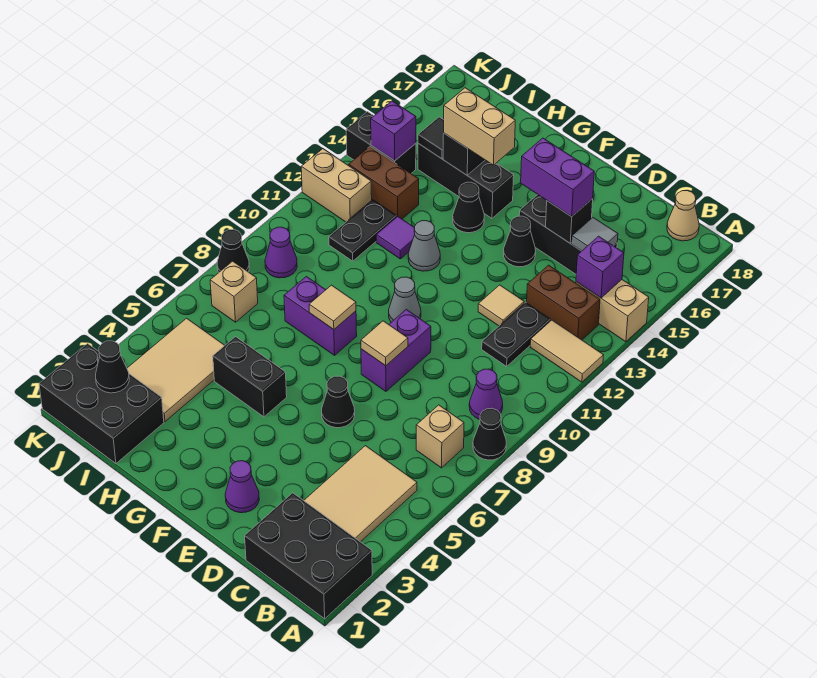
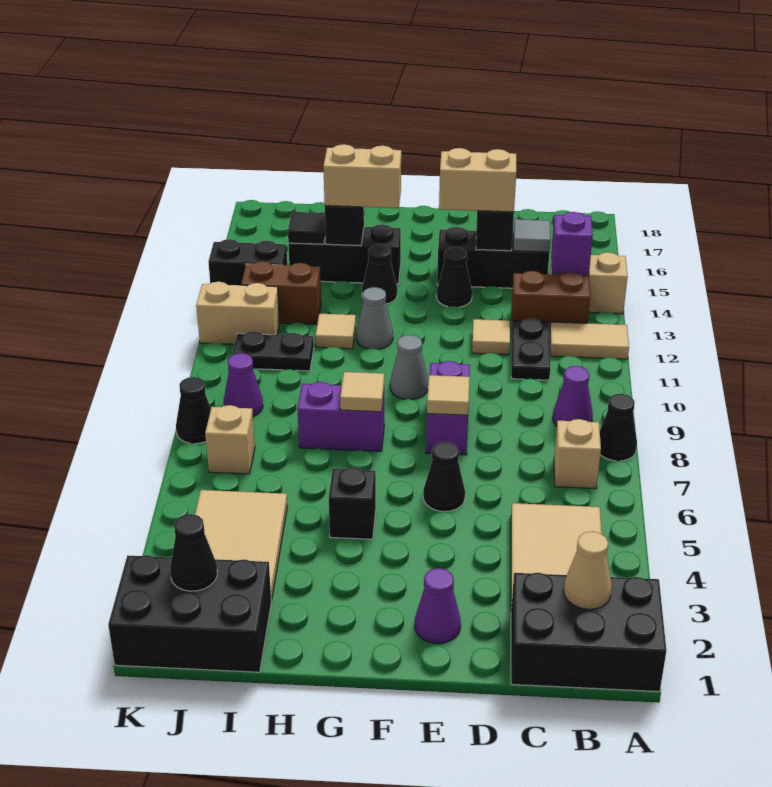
tan 1x1 cone [667,191,699,241] -> tan 1x1 cone moved to [564,531,612,609]
purple 1x2 brick [521,138,594,217] -> tan 1x2 brick [439,148,516,212]
black 1x2 brick [213,337,287,417] -> black 1x1 brick [329,468,376,539]
purple 1x1 tile [376,216,415,259] -> tan 1x1 tile [315,314,356,349]
black 1x2 plate [329,200,397,261] -> black 1x2 plate turned to [232,331,314,371]
purple 1x1 brick [371,101,416,161] -> none

